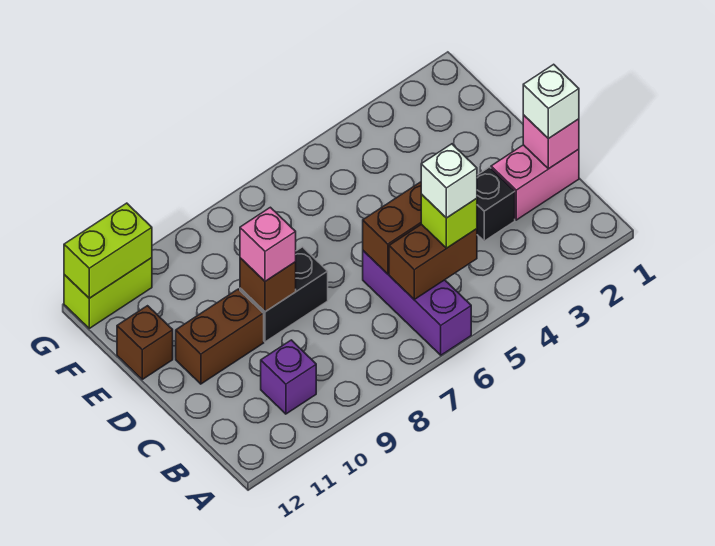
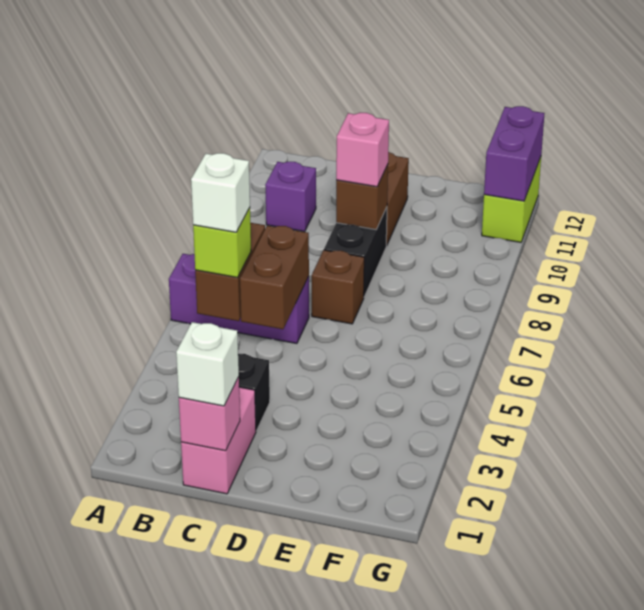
brown 1x1 brick [117,306,173,379] -> brown 1x1 brick moved to [312,250,364,324]
lime 1x2 brick [64,203,152,298] -> purple 1x2 brick [484,106,544,201]

